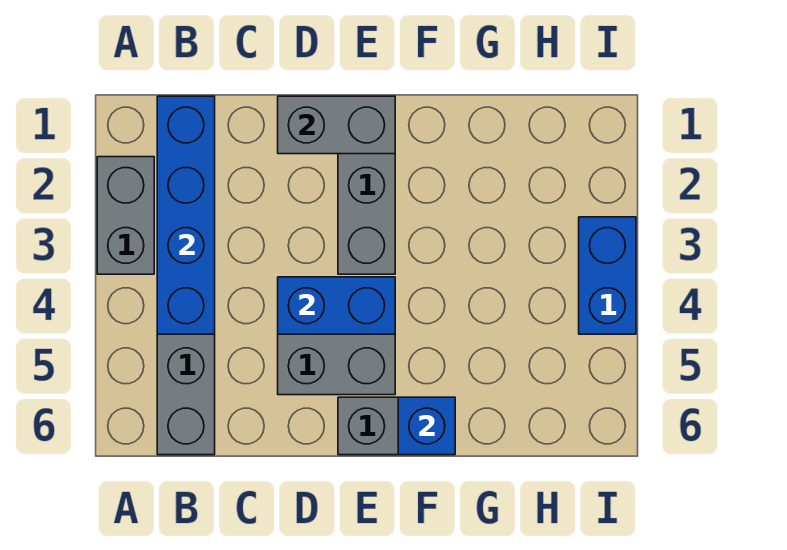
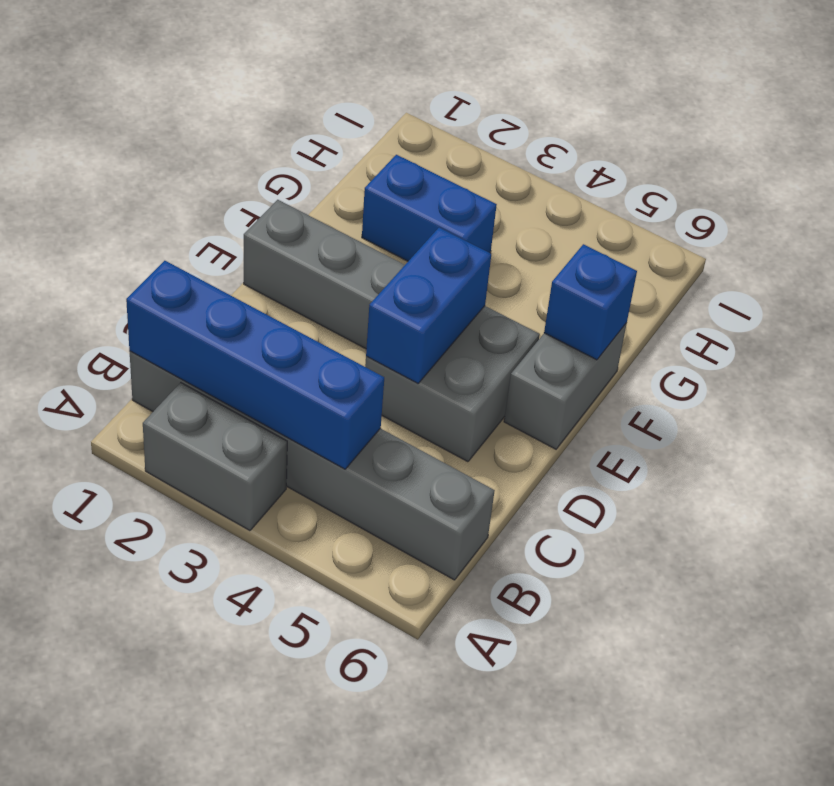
grey 1x2 brick [278,96,395,154] -> none
blue 1x2 brick [579,217,636,334] -> blue 1x2 brick moved to [362,155,497,261]

